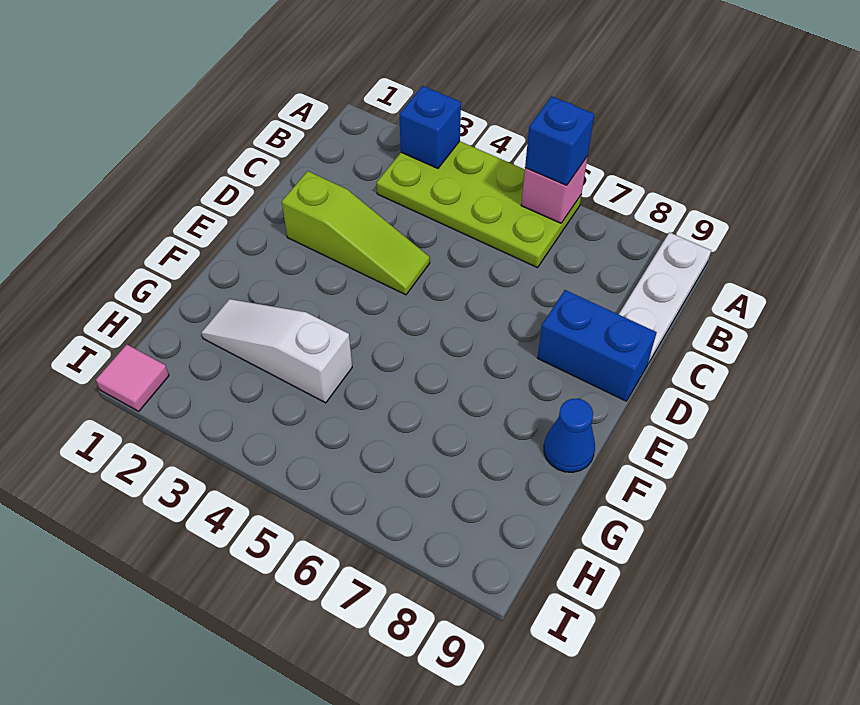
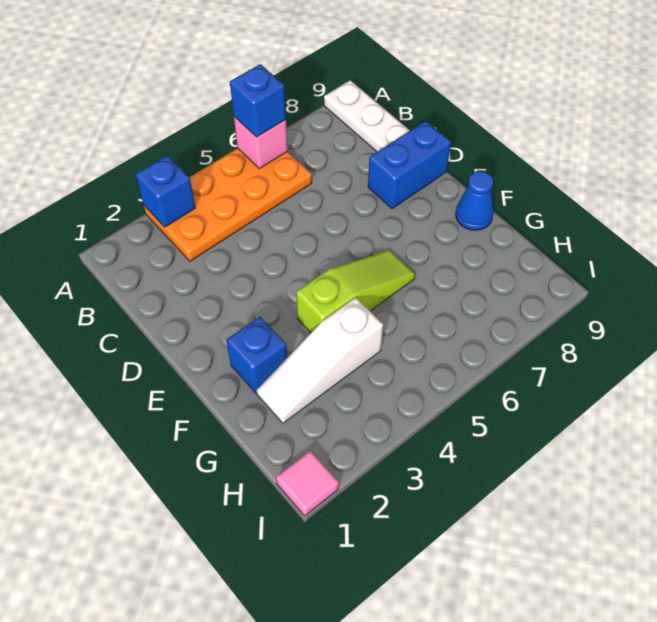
lime 2x4 plate [377,141,581,268] -> orange 2x4 plate [144,148,312,261]
lime 1x3 slope [282,171,430,295] -> lime 1x3 slope moved to [296,250,415,333]
none -> blue 1x1 brick [226,317,287,393]

